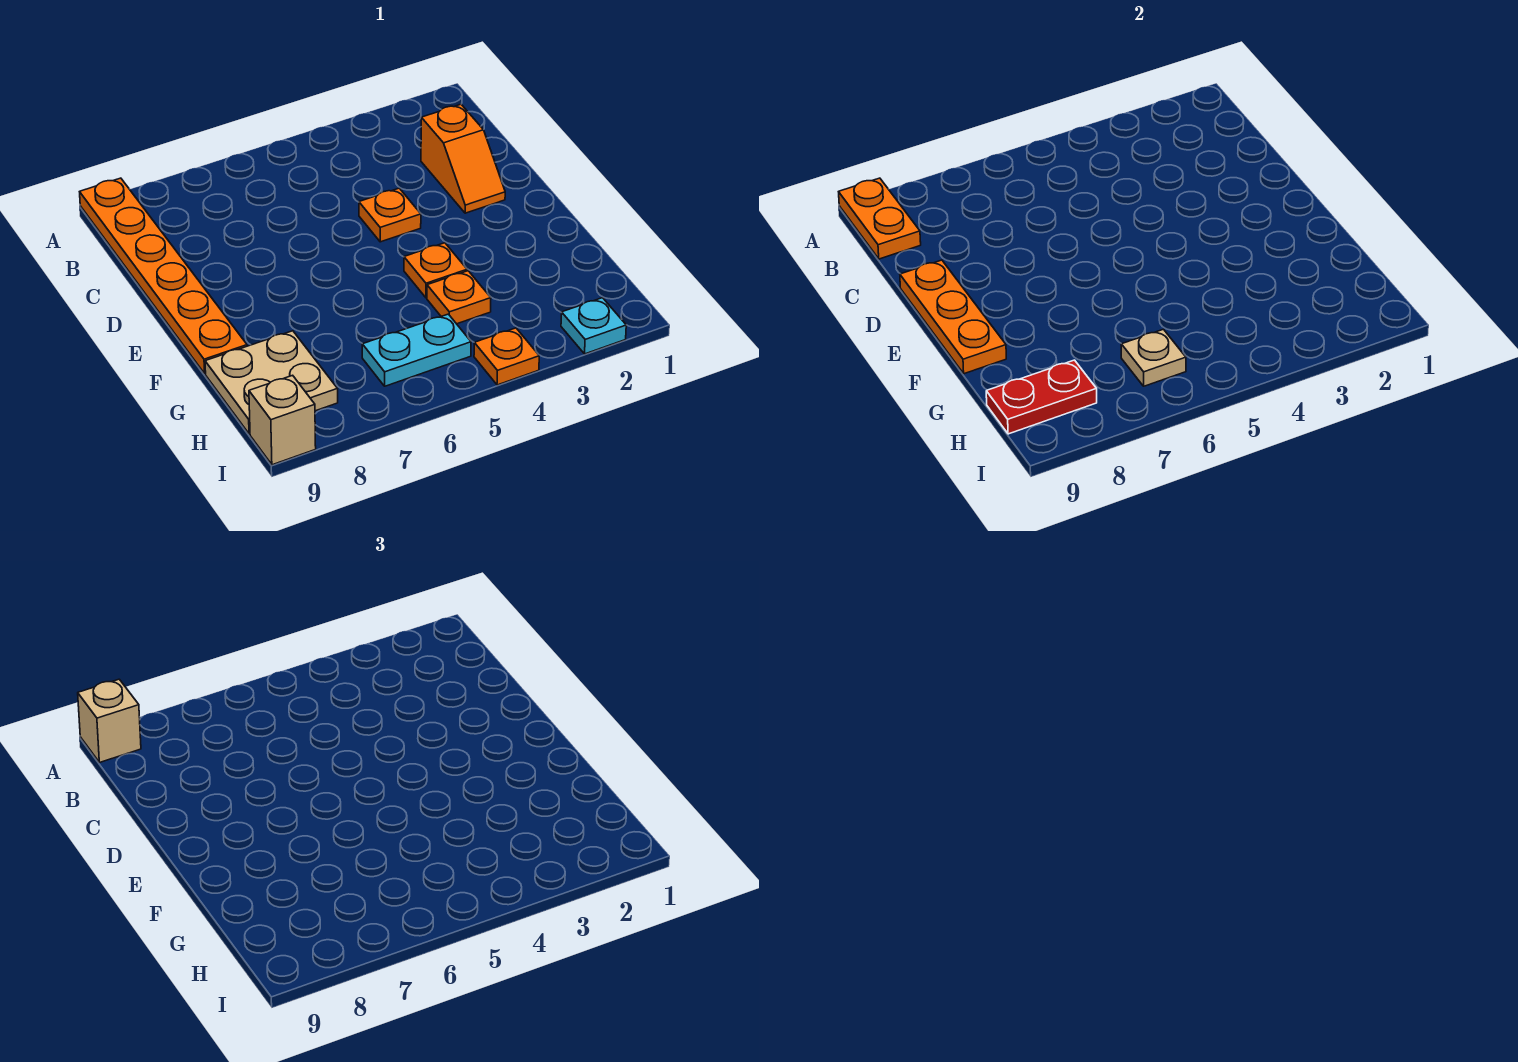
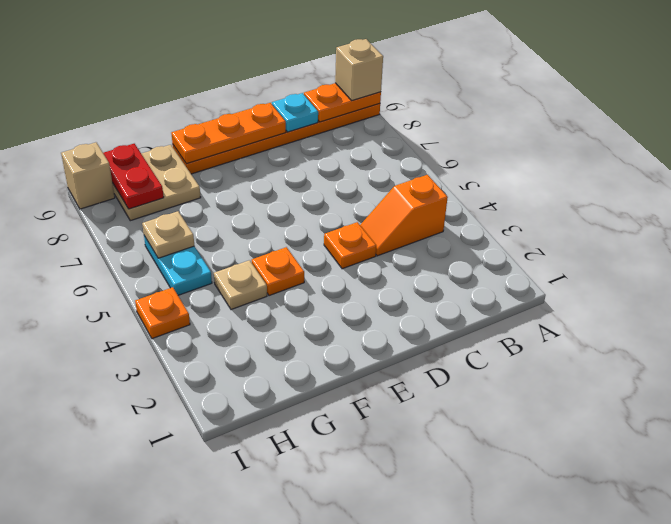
orange 1x2 slope [421,104,505,213] -> orange 1x2 slope moved to [360,175,448,256]
orange 1x1 plate [427,271,491,324] -> tan 1x1 plate [214,260,267,310]
cyan 1x1 plate [561,298,626,354] -> cyan 1x1 plate moved to [272,93,318,132]

